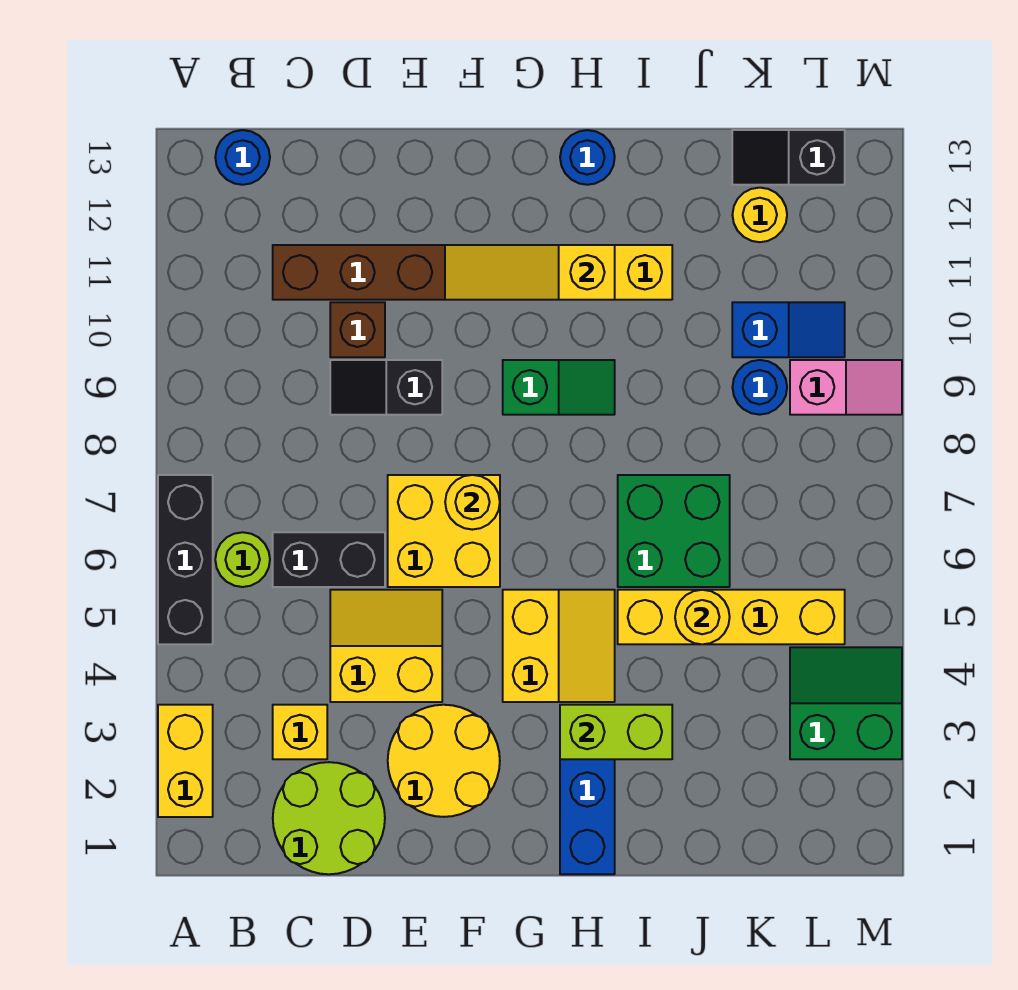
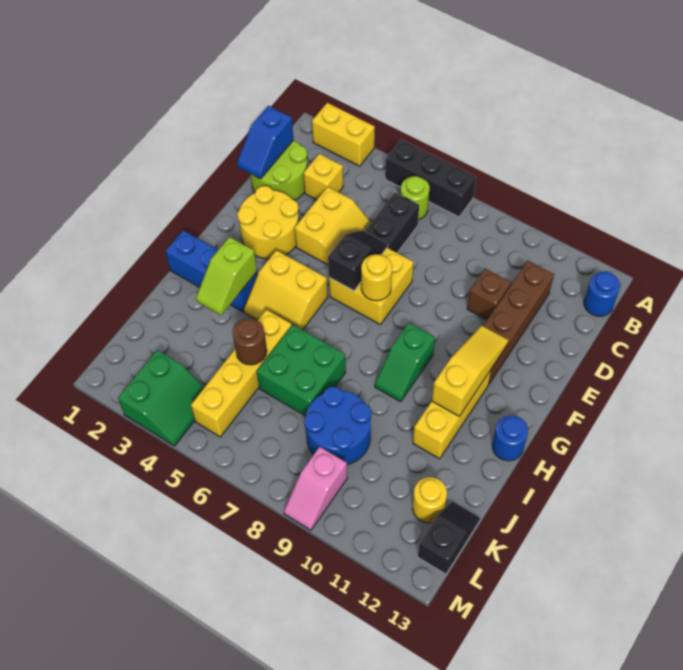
black 1x2 slope [330,360,442,415] -> black 1x2 slope moved to [328,231,387,291]
lime 1x2 brick [560,705,672,759] -> lime 1x2 slope [196,237,257,315]
yellow 1x1 round brick [675,590,730,644] -> brown 1x1 round brick [232,318,267,365]
blue 1x1 round brick [732,360,787,415] -> blue 2x2 round brick [304,387,371,465]
blue 1x2 slope [732,302,845,357] -> blue 1x2 slope moved to [237,106,294,179]

